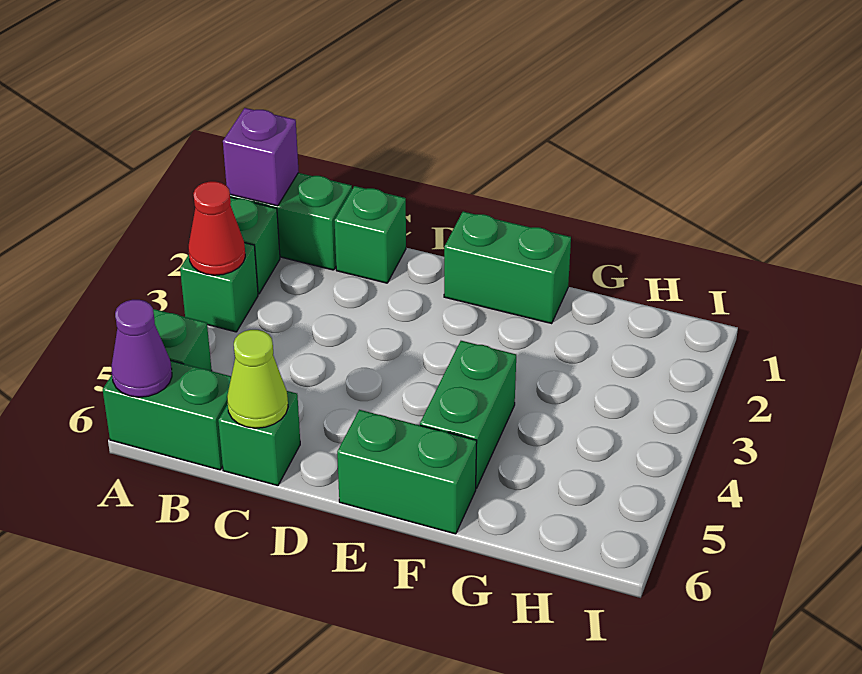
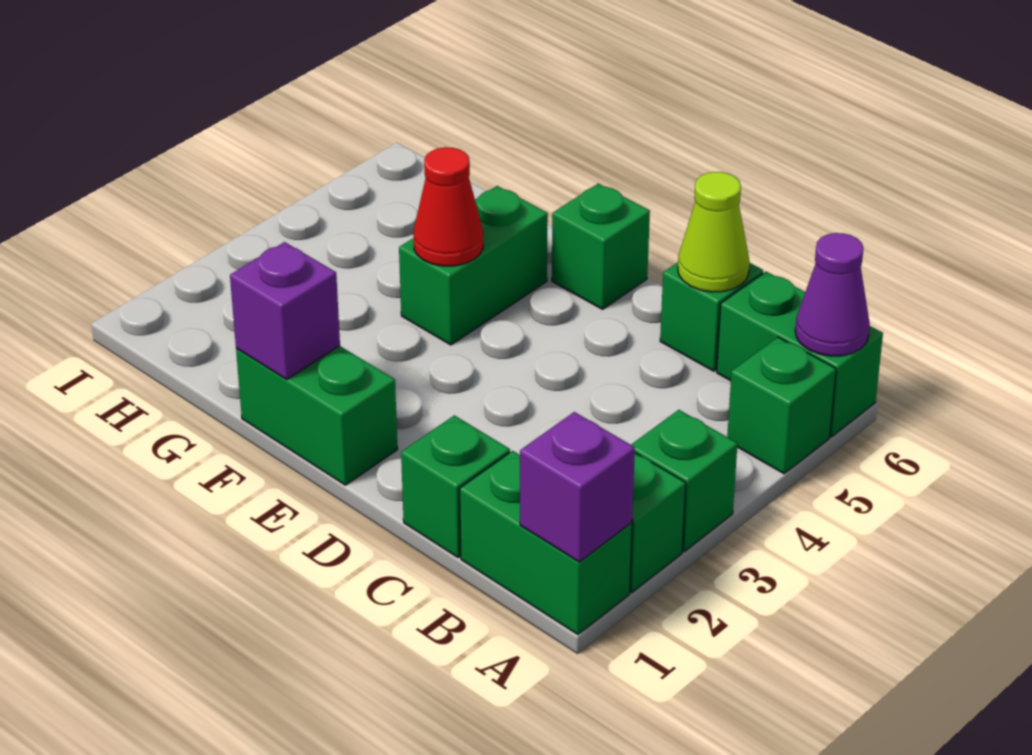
red 1x1 cone [188,181,245,275] -> red 1x1 cone moved to [413,147,483,266]
green 1x2 brick [337,410,477,534] -> green 1x1 brick [552,184,650,309]
none -> purple 1x1 brick [230,242,340,379]

